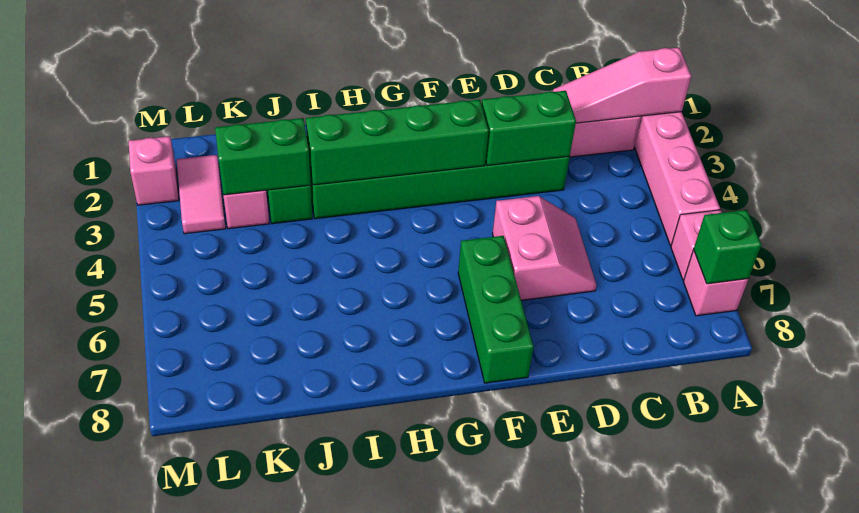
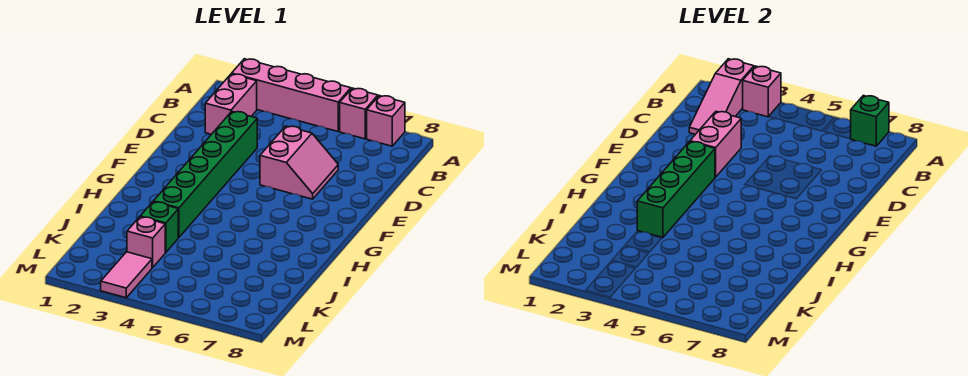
green 1x2 brick [482,91,576,166] -> pink 1x2 brick [690,112,741,177]
pink 2x2 slope [493,196,597,300] -> pink 2x2 slope turned to [260,126,338,199]
green 1x3 brick [458,236,533,383] -> none
green 1x2 brick [215,118,311,195] -> none
pink 1x2 tile [177,155,226,234] -> pink 1x2 tile turned to [101,252,152,298]
pink 1x1 brick [129,136,179,205] -> pink 1x1 brick moved to [742,66,781,117]

